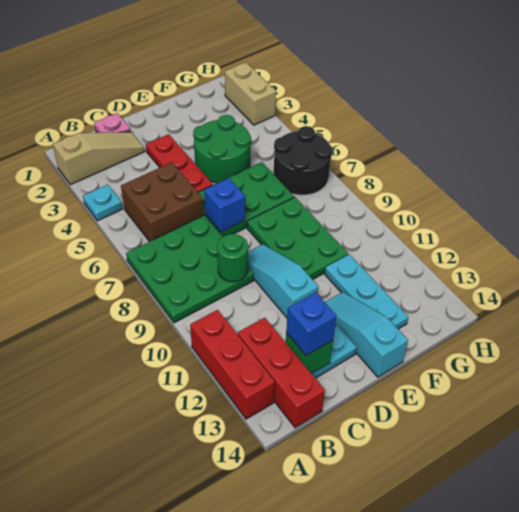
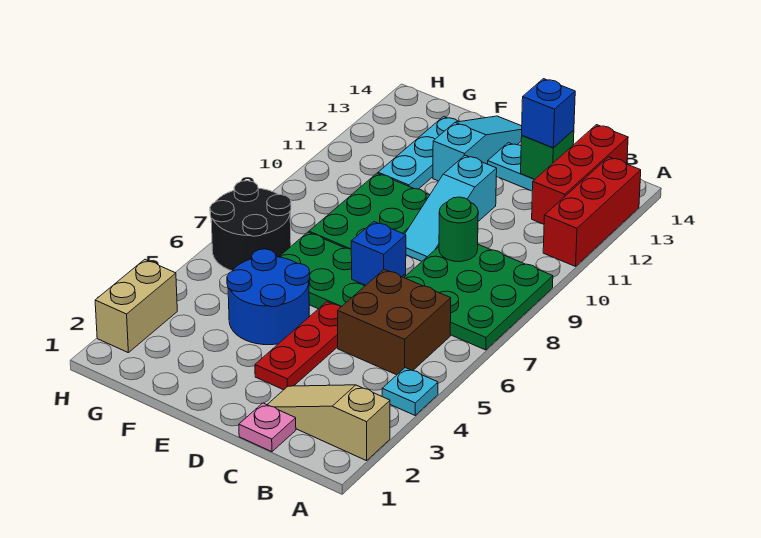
green 2x2 round brick [193,115,251,183] -> blue 2x2 round brick [227,249,310,345]
cyan 1x3 slope [325,292,408,377] -> cyan 1x3 slope turned to [433,116,522,181]

